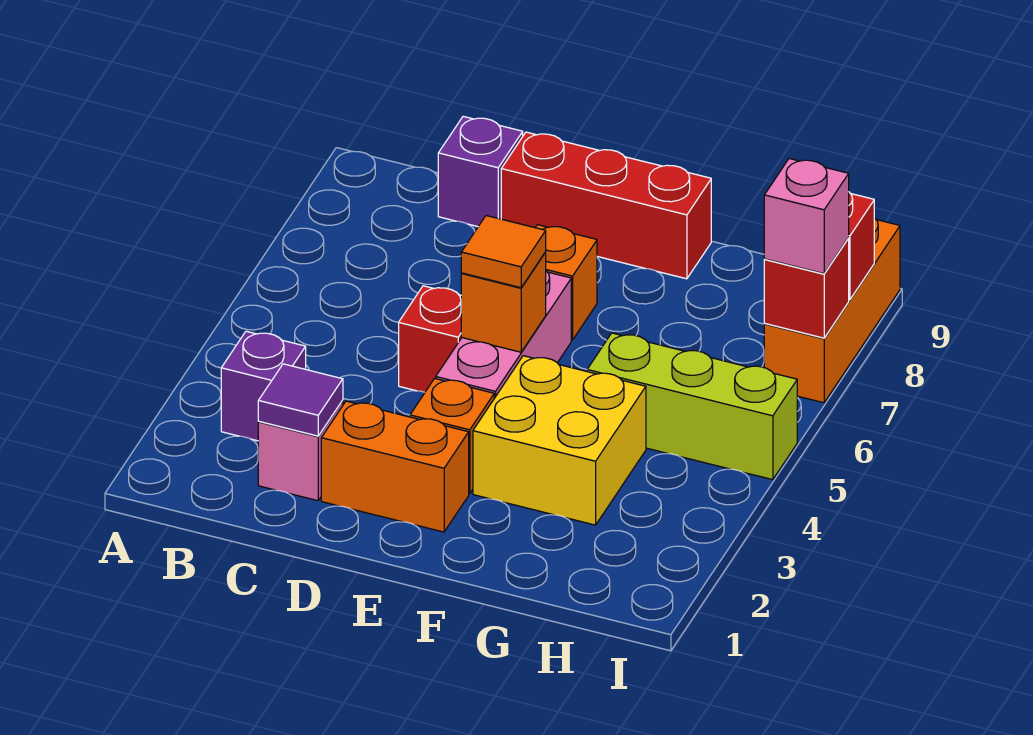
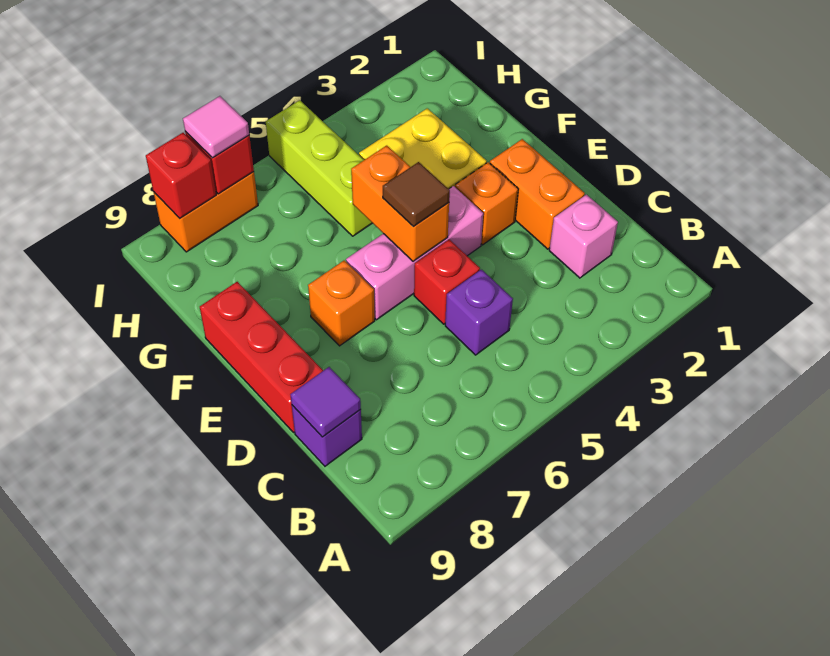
purple 1x1 brick [221,331,306,441] -> purple 1x1 brick moved to [445,269,513,355]
purple 1x1 tile [258,364,343,436] -> purple 1x1 tile moved to [290,367,361,437]
orange 1x1 brick [461,252,546,352] -> orange 1x2 brick [351,146,449,261]
orange 1x1 tile [461,216,546,288] -> brown 1x1 tile [383,162,450,227]
orange 1x3 brick [764,218,900,403] -> orange 1x2 brick [154,172,258,252]
pink 1x1 brick [764,159,849,274] -> pink 1x1 tile [183,96,249,158]

